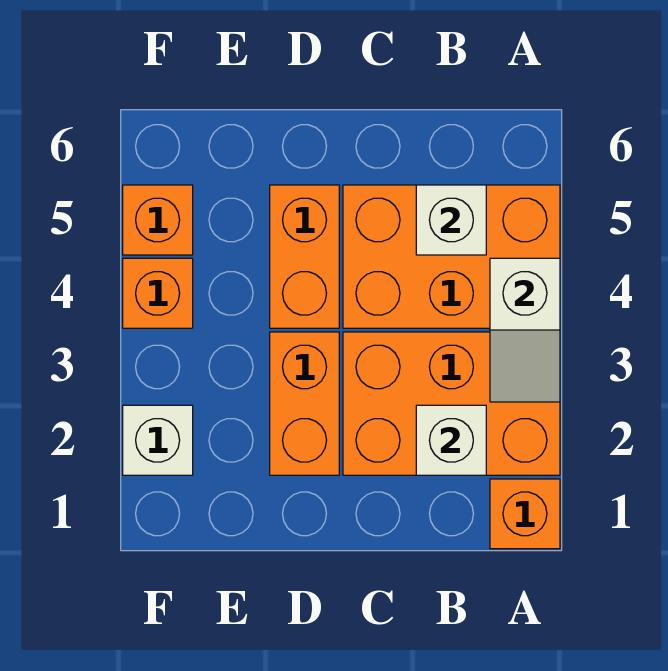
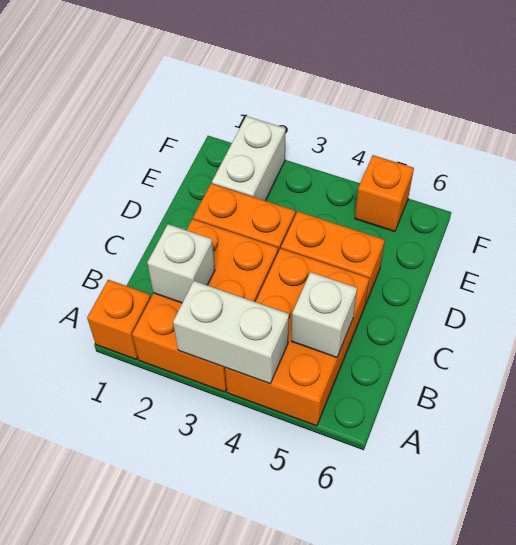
white 1x2 slope [490,258,560,402] -> white 1x2 brick [173,281,289,384]
white 1x1 brick [123,405,193,475] -> white 1x2 brick [212,116,286,201]
orange 1x1 brick [123,258,193,328] -> none

